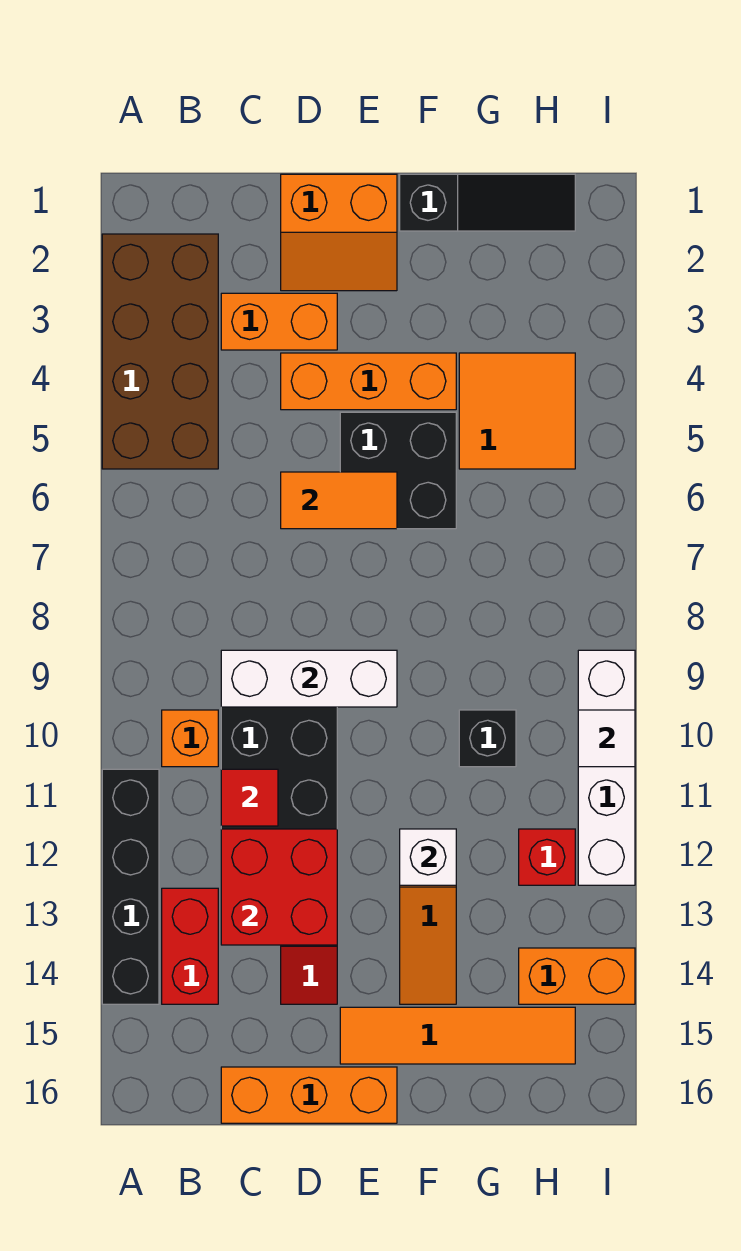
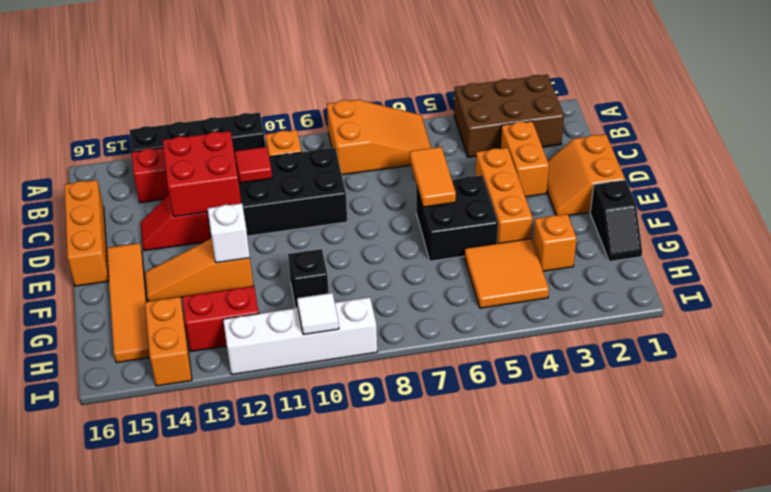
brown 2x4 brick [102,234,218,469] -> brown 2x3 brick [454,75,564,157]
none -> orange 2x3 slope [327,100,431,175]
white 1x3 brick [221,650,397,707] -> none
black 1x3 slope [400,174,575,231] -> black 1x2 slope [590,180,642,261]
none -> orange 1x1 brick [533,214,577,271]
red 1x1 brick [519,829,575,885] -> red 1x2 brick [182,286,259,351]

